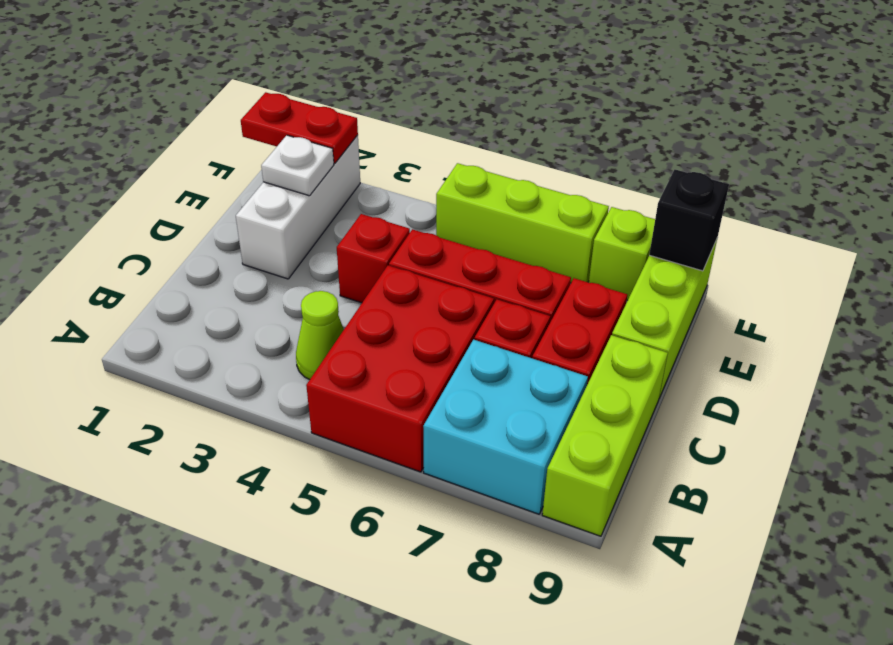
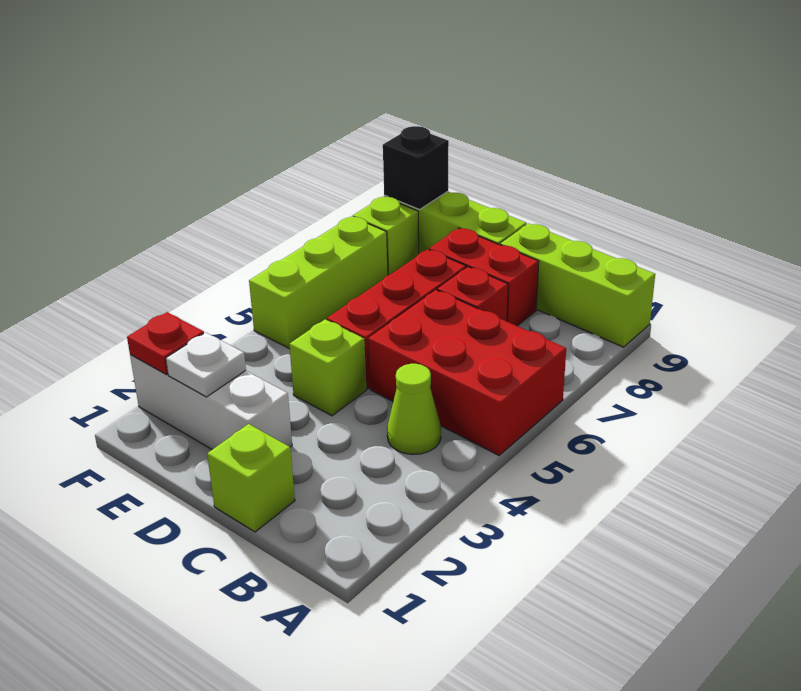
cyan 2x2 brick [423,340,588,514] -> none
none -> lime 1x1 brick [207,424,295,532]
red 1x1 brick [337,214,410,303] -> lime 1x1 brick [289,319,367,416]
red 1x2 plate [241,92,358,163] -> red 1x1 plate [127,312,204,375]

